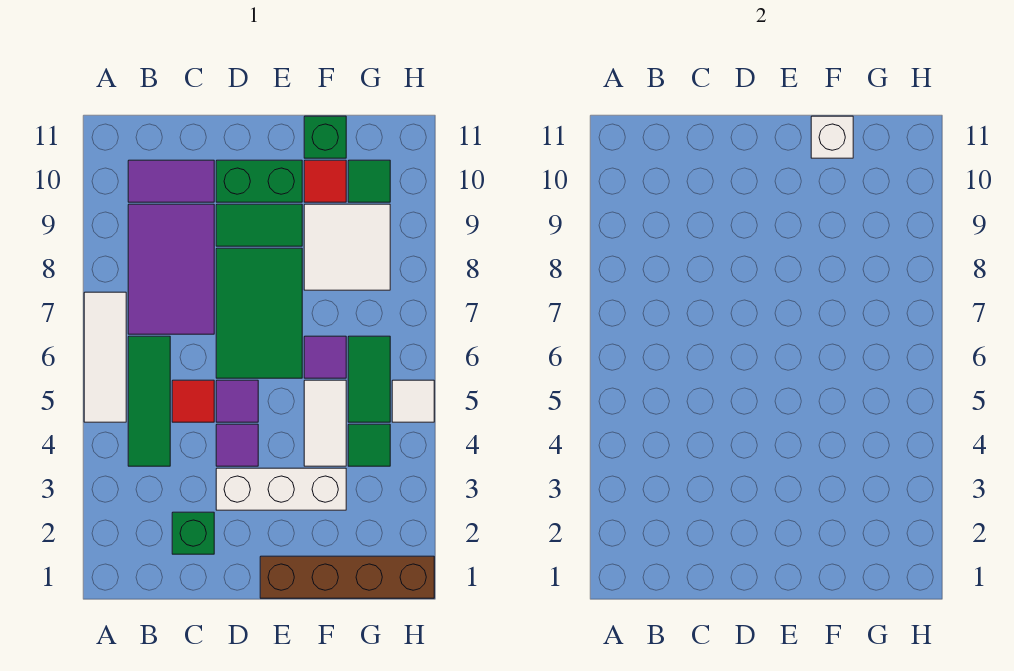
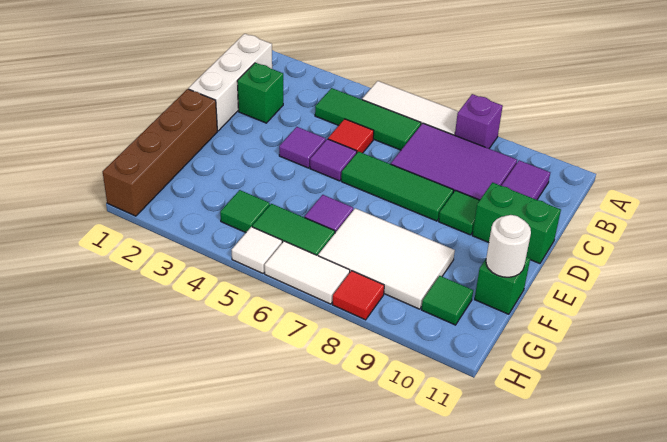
none -> purple 1x1 brick [455,94,503,148]
white 1x3 brick [216,468,346,510] -> white 1x3 brick moved to [188,34,272,131]
green 2x3 tile [216,248,302,378] -> green 1x3 tile [341,152,454,221]
green 1x2 tile [216,204,302,246] -> green 1x1 tile [439,190,480,235]
green 1x2 brick [216,160,302,202] -> green 1x2 brick turned to [472,183,561,264]
white 1x2 tile [304,380,346,466] -> white 1x2 tile moved to [265,241,350,304]
white 2x2 tile [304,204,390,290] -> white 2x3 tile [318,208,455,309]
red 1x1 tile [304,160,346,202] -> red 1x1 tile moved to [333,271,384,320]
white 1x1 brick [811,116,853,158] -> white 1x1 round brick [486,215,531,277]

